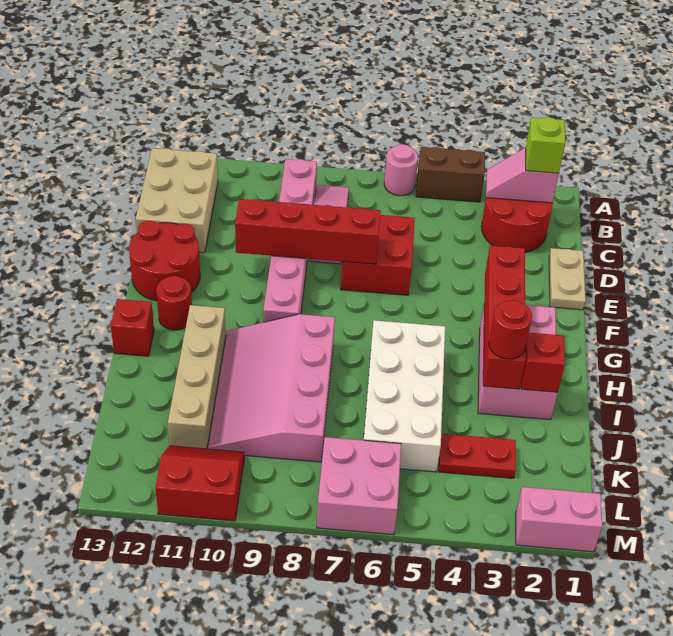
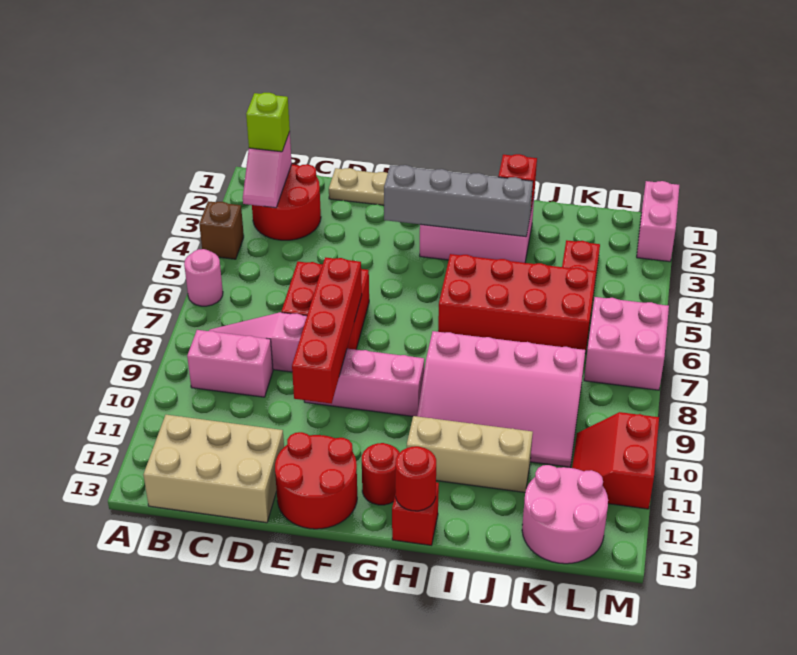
brown 1x2 brick [416,147,485,202] -> brown 1x1 brick [199,201,244,259]
red 1x4 brick [483,245,526,389] -> grey 1x4 brick [384,165,533,237]
white 2x4 brick [364,320,445,472] -> red 2x4 brick [438,254,596,353]
tan 1x4 brick [168,305,226,449] -> tan 1x3 brick [407,416,533,492]
red 1x1 round brick [489,300,532,359] -> red 1x1 round brick moved to [395,446,436,511]
none -> pink 2x2 round brick [522,465,608,564]

